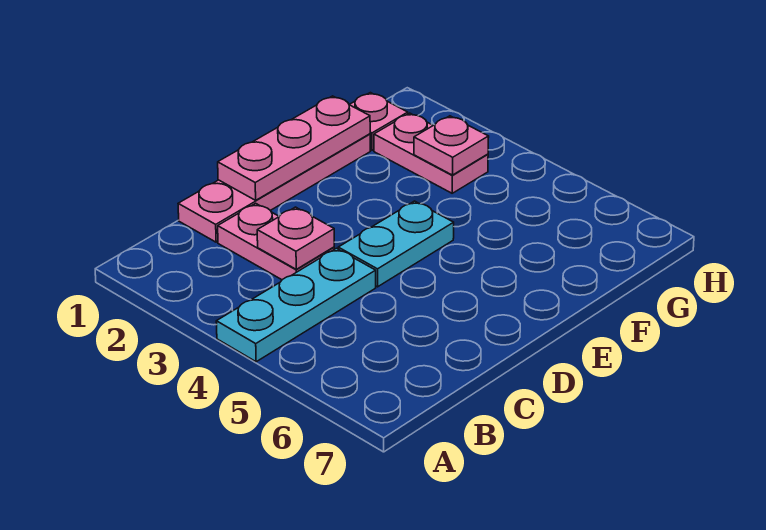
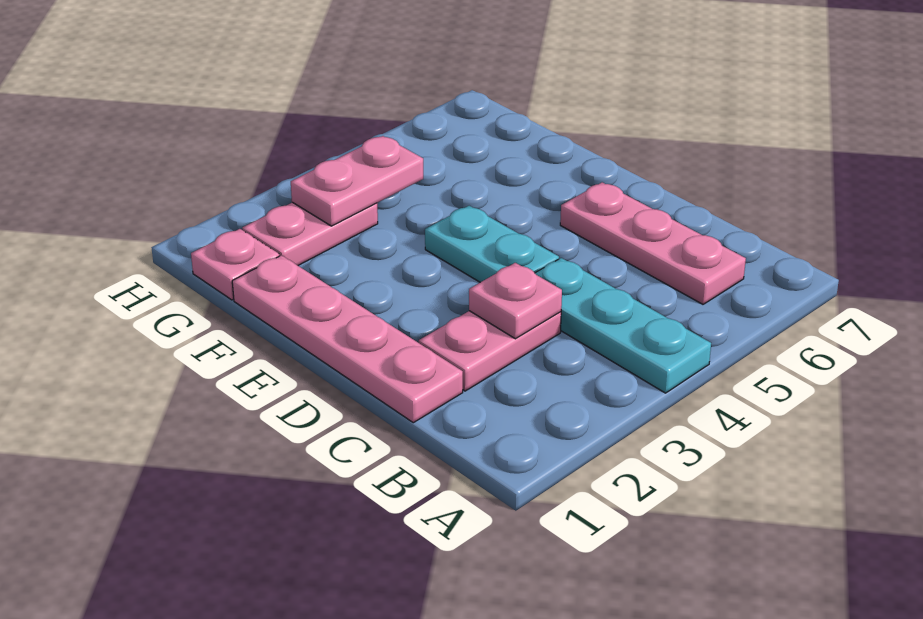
pink 1x3 plate [218,96,370,200] -> pink 1x3 plate moved to [560,182,746,304]
pink 1x1 plate [414,116,489,175] -> pink 1x2 plate [291,136,423,226]

